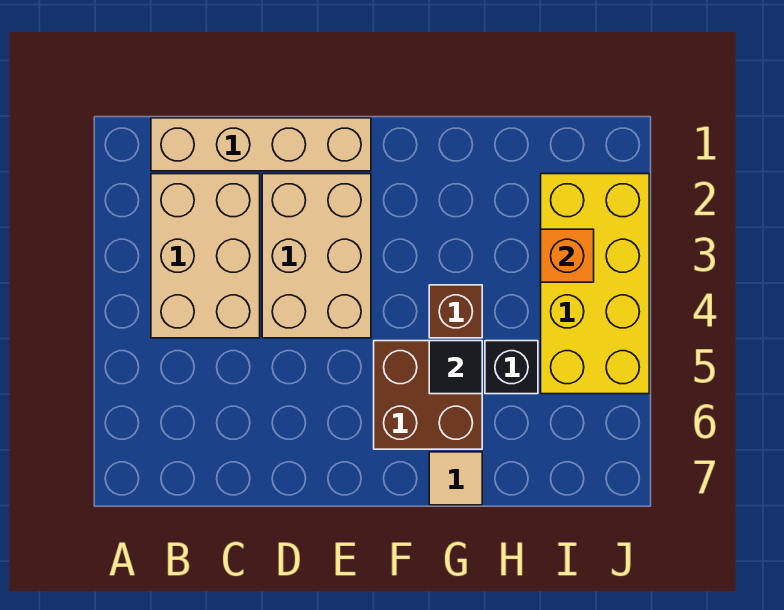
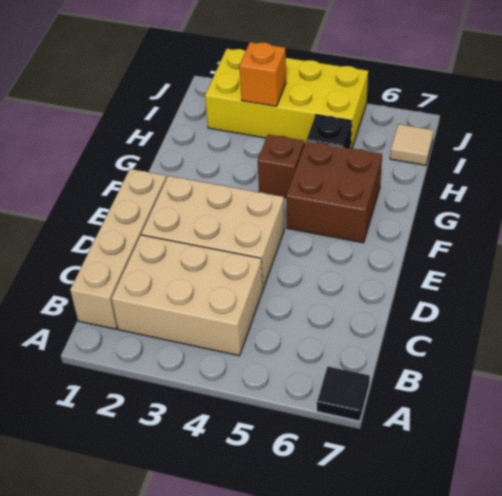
black 1x1 tile [429,341,482,394] -> black 1x1 tile moved to [317,367,370,421]
tan 1x1 tile [429,452,482,505] -> tan 1x1 tile moved to [390,124,434,165]

